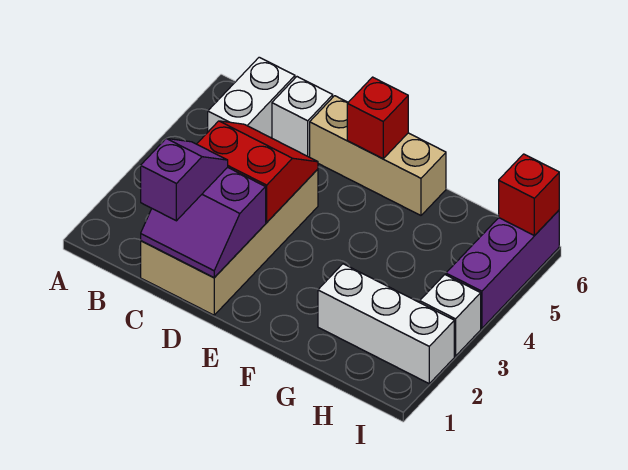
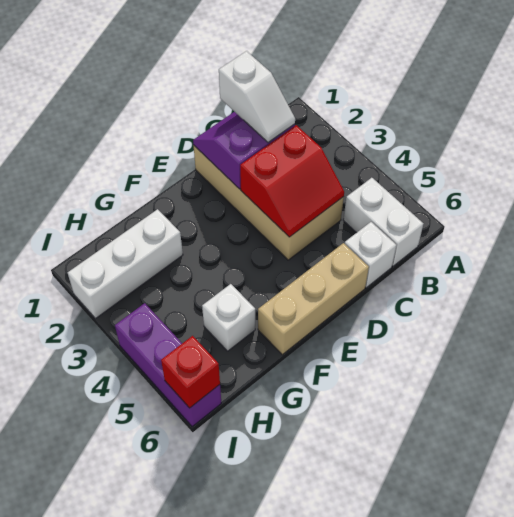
purple 1x2 slope [141,138,228,221] -> white 1x2 slope [219,51,295,142]
red 1x1 brick [347,77,408,158] -> none
white 1x1 brick [420,275,481,356] -> white 1x1 brick moved to [202,284,255,351]

